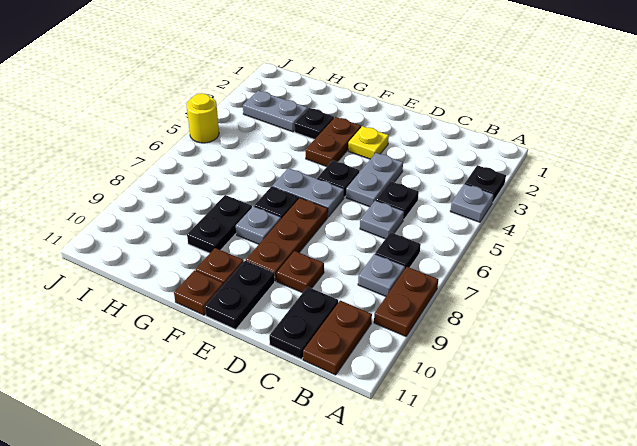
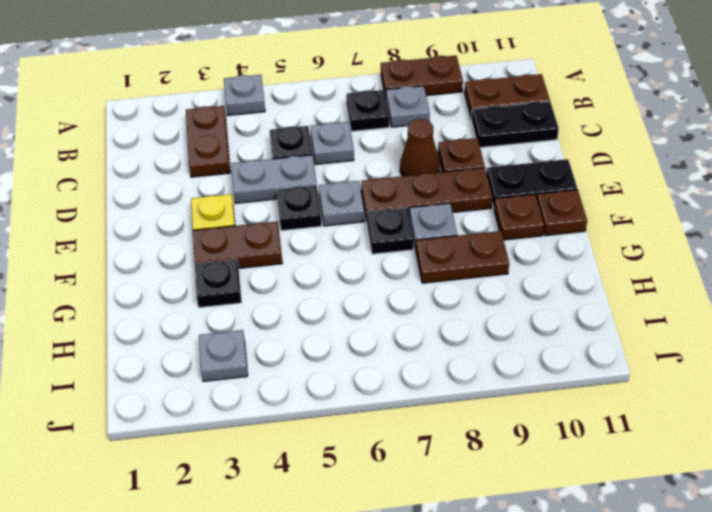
black 1x1 plate [465,165,506,202] -> none
none -> brown 1x2 plate [186,106,230,177]
none -> brown 1x1 cone [400,119,440,176]
grey 1x2 plate [272,168,344,217] -> grey 1x1 plate [319,181,364,226]
black 1x2 plate [187,195,252,253] -> brown 1x2 plate [416,231,509,283]
grey 1x2 plate [243,91,308,132] -> grey 1x1 plate [199,330,248,382]
yellow 1x1 round brick [187,93,219,143] -> none

